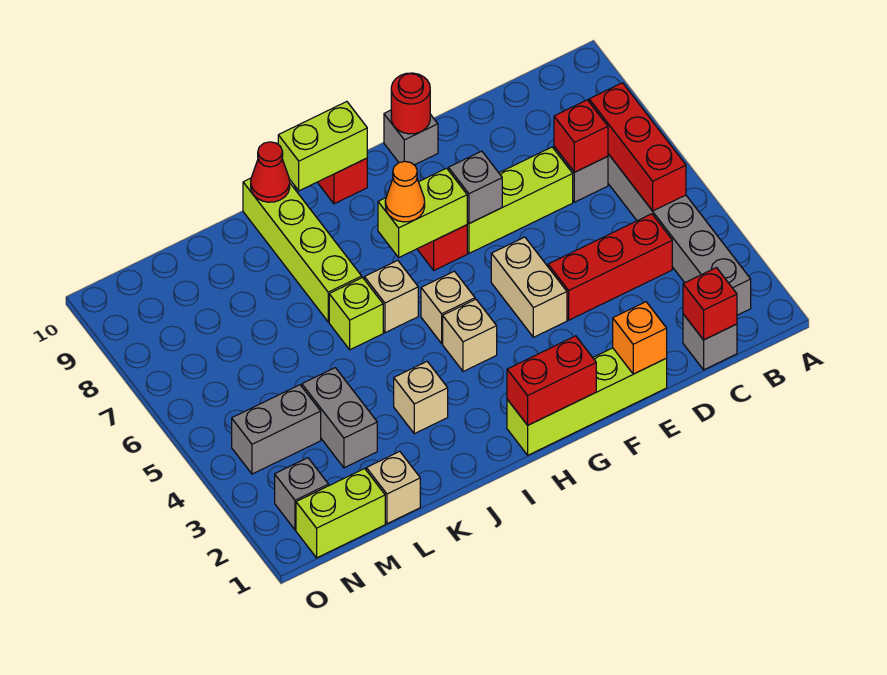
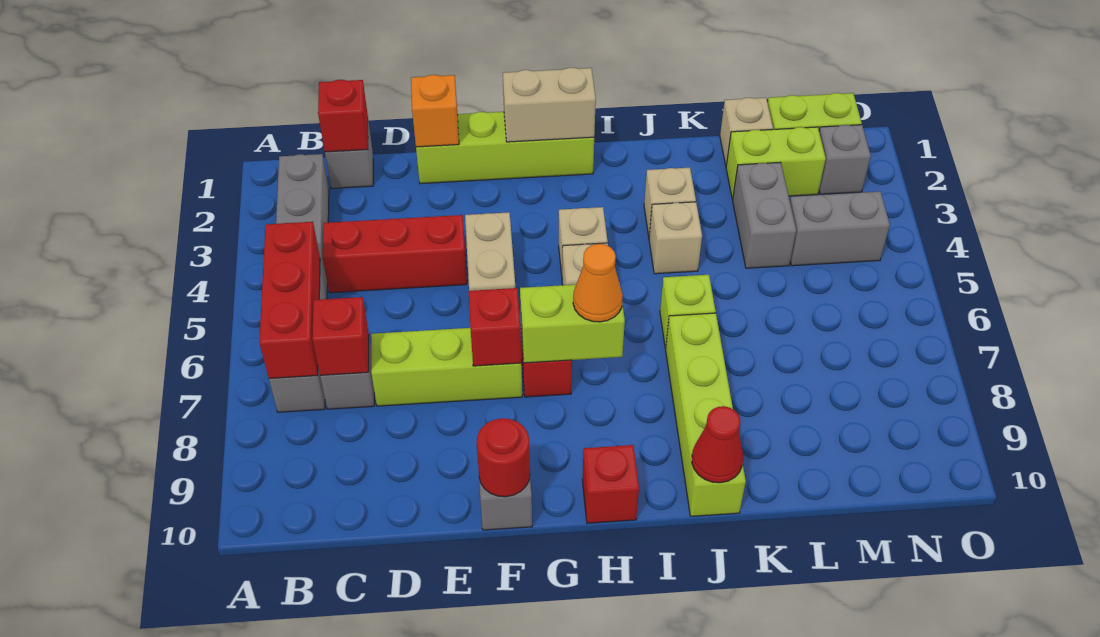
grey 1x1 brick [448,151,502,223] -> red 1x1 brick [469,288,521,366]
red 1x2 brick [507,336,596,425] -> tan 1x2 brick [503,68,596,142]
lime 1x2 brick [278,102,367,191] -> lime 1x2 brick moved to [726,127,826,199]
tan 1x1 brick [364,260,418,333] -> tan 1x1 brick moved to [649,202,702,274]

